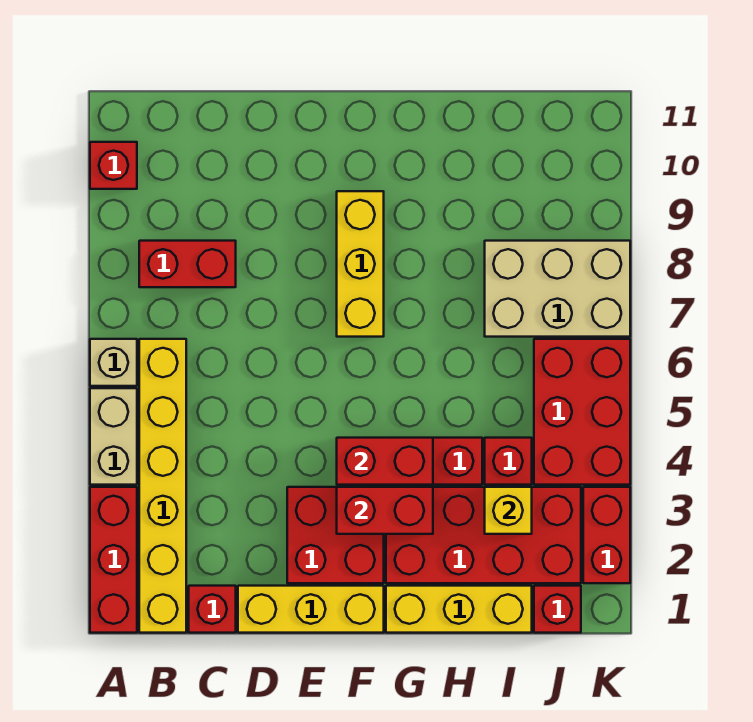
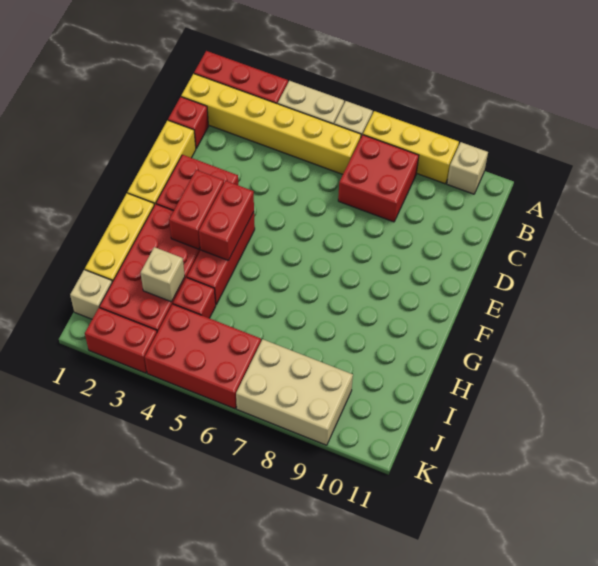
red 1x1 brick [90,142,137,189] -> tan 1x1 brick [447,142,488,194]
red 1x2 brick [139,241,236,287] -> red 2x2 brick [338,135,419,222]
yellow 1x3 brick [337,191,384,337] -> yellow 1x3 brick moved to [363,111,459,184]
yellow 1x1 brick [485,487,532,534] -> tan 1x1 brick [141,247,185,302]
tan 2x3 brick [485,241,630,337] -> tan 2x3 brick turned to [236,339,353,445]
red 1x1 brick [534,586,581,633] -> tan 1x1 brick [70,270,112,319]

